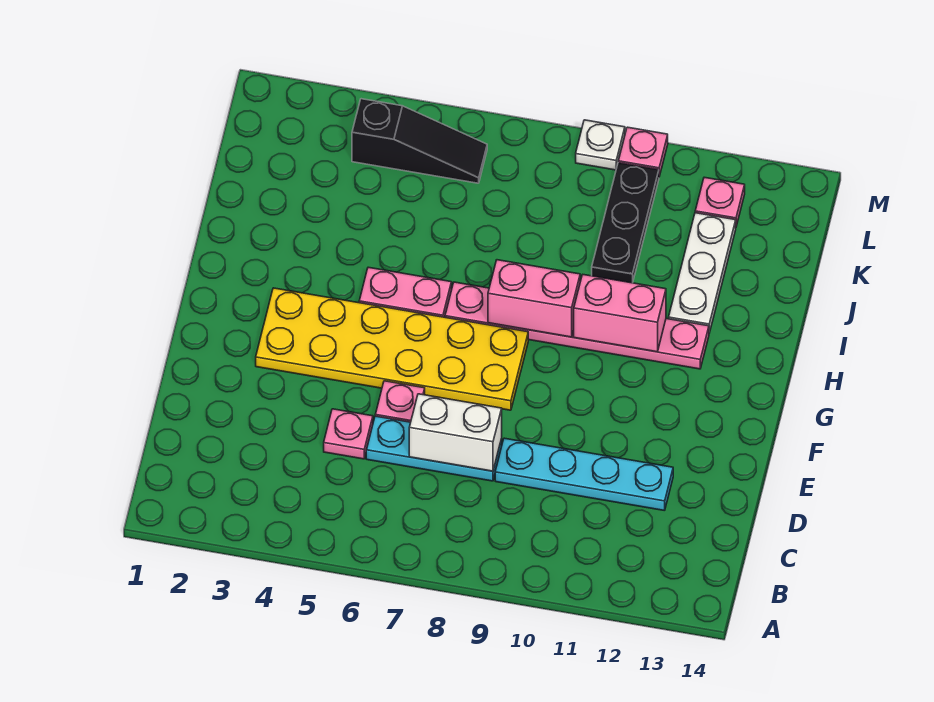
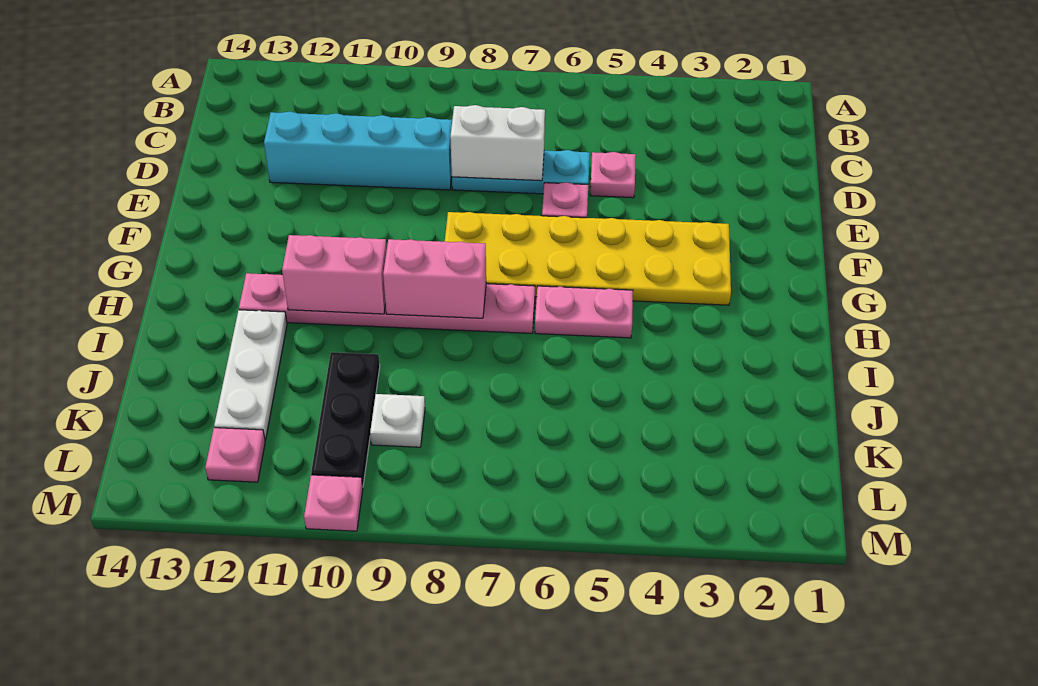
cyan 1x4 plate [495,438,673,511] -> cyan 1x4 brick [264,112,452,190]
black 1x3 slope [352,99,487,183] -> none
white 1x1 plate [576,120,625,170] -> white 1x1 plate moved to [370,394,425,447]

